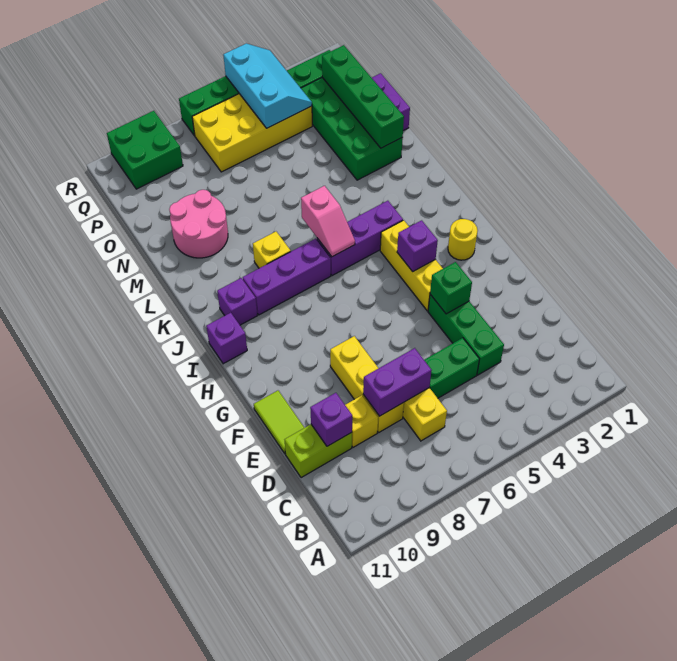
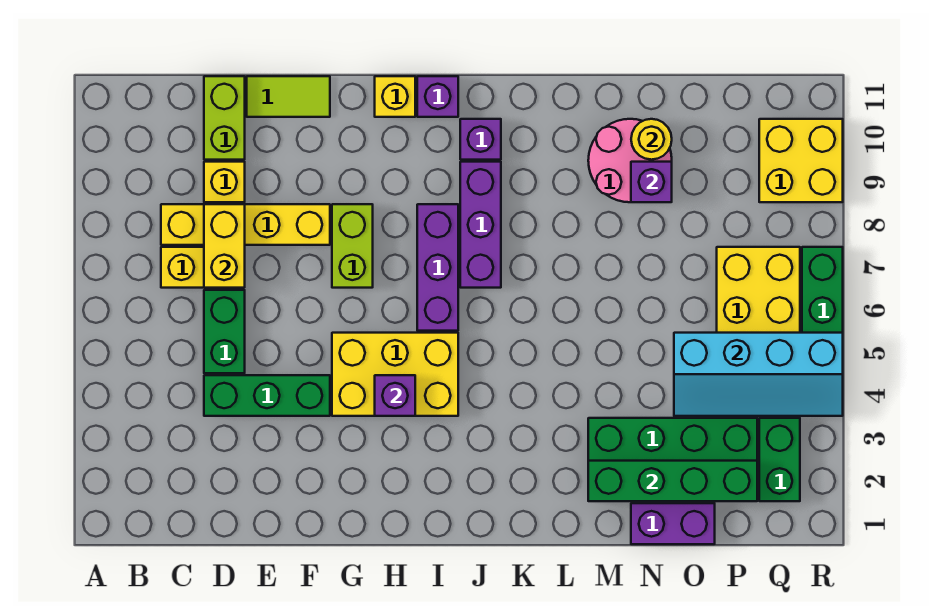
purple 1x2 brick [363,348,432,416] -> yellow 1x2 brick [204,204,245,288]
yellow 1x3 brick [330,336,404,432] -> yellow 1x4 brick [161,204,330,245]
purple 1x1 brick [310,393,352,446] -> purple 1x1 brick moved to [631,162,672,202]
green 1x1 brick [430,262,472,314] -> none
yellow 1x3 brick [380,220,443,311] -> yellow 2x3 brick [332,333,458,416]
none -> lime 1x2 brick [332,204,373,288]
yellow 1x1 round brick [448,219,478,260] -> yellow 1x1 round brick moved to [631,119,672,160]
purple 1x3 brick [317,201,403,276] -> purple 1x3 brick moved to [417,204,458,331]
pink 1x2 slope [301,186,355,257] -> none
yellow 1x1 brick [253,232,291,268] -> yellow 1x1 brick moved to [375,76,415,117]
cyan 2x3 slope [223,44,312,128] -> cyan 2x4 slope [674,333,843,416]
green 2x2 brick [107,111,183,189] -> yellow 2x2 brick [759,119,843,202]

